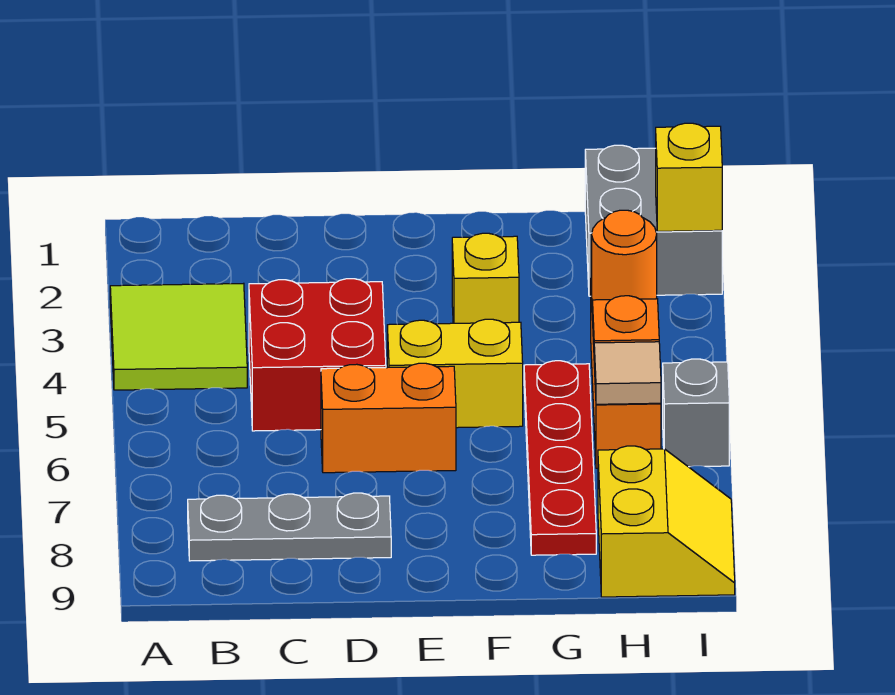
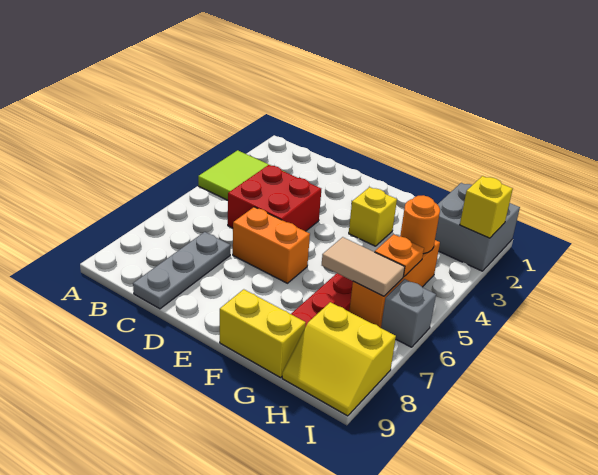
grey 1x3 plate [188,493,391,561] -> grey 1x3 plate turned to [133,232,230,309]
yellow 1x2 brick [387,319,523,428] -> yellow 1x2 brick moved to [220,289,306,378]
tan 1x1 tile [594,342,661,404] -> tan 1x2 tile [322,237,405,296]
yellow 2x2 slope [598,446,735,597] -> yellow 2x2 slope turned to [282,302,396,416]

